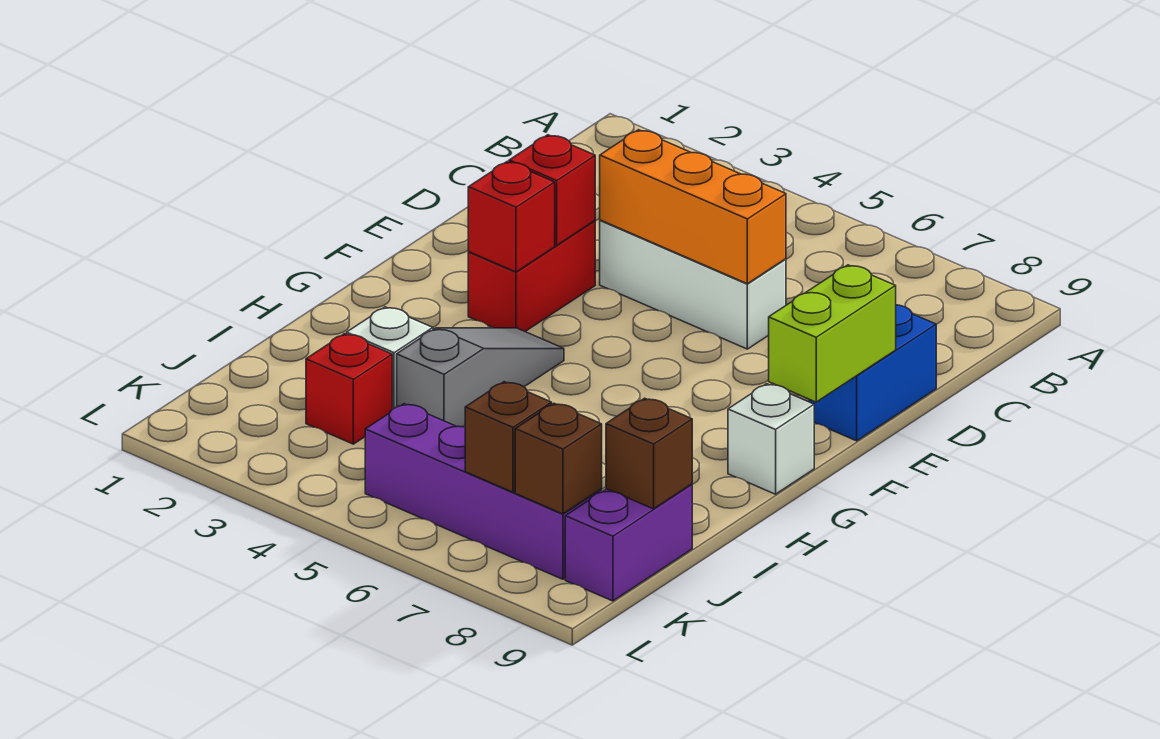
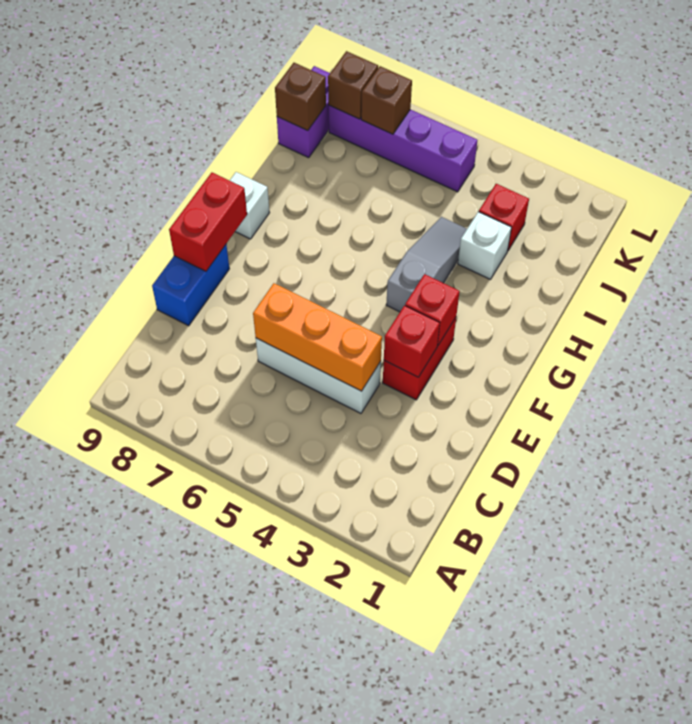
lime 1x2 brick [769,265,896,402] -> red 1x2 brick [169,173,247,271]
grey 1x3 slope [397,328,564,427] -> grey 1x3 slope turned to [386,217,467,312]

